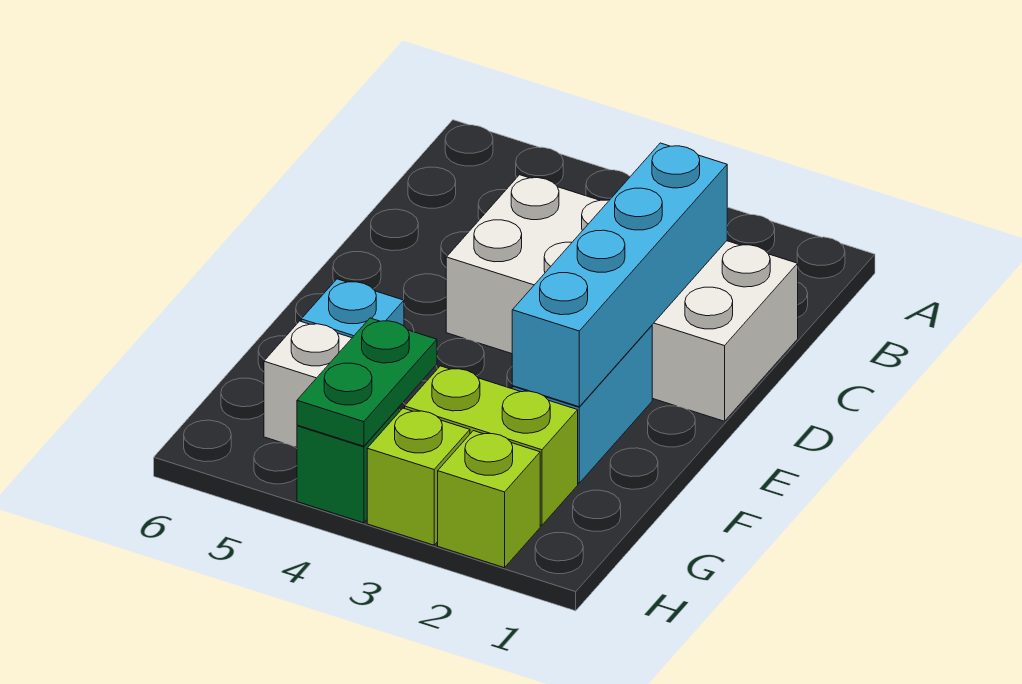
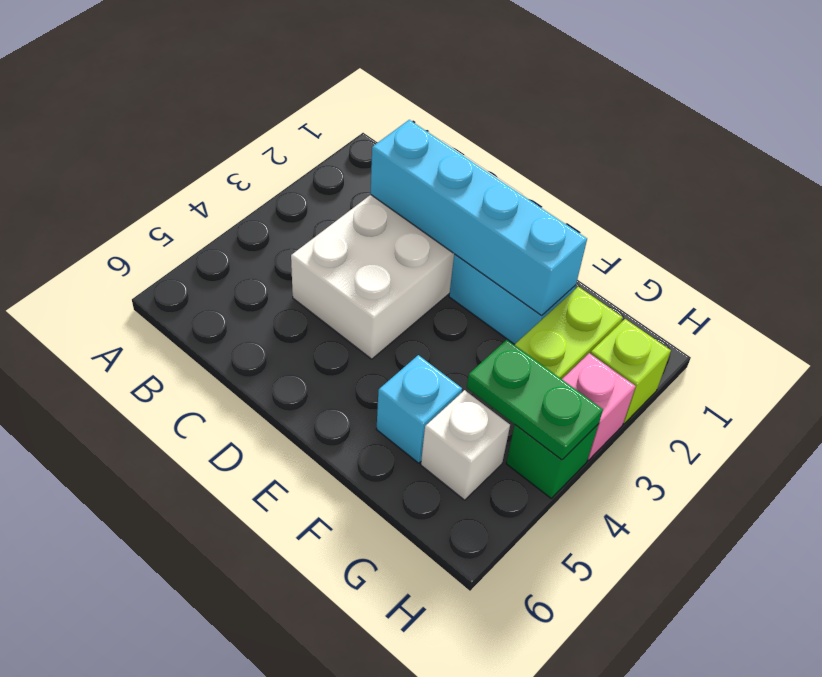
lime 1x1 brick [367,408,470,545] -> pink 1x1 brick [562,353,636,460]

